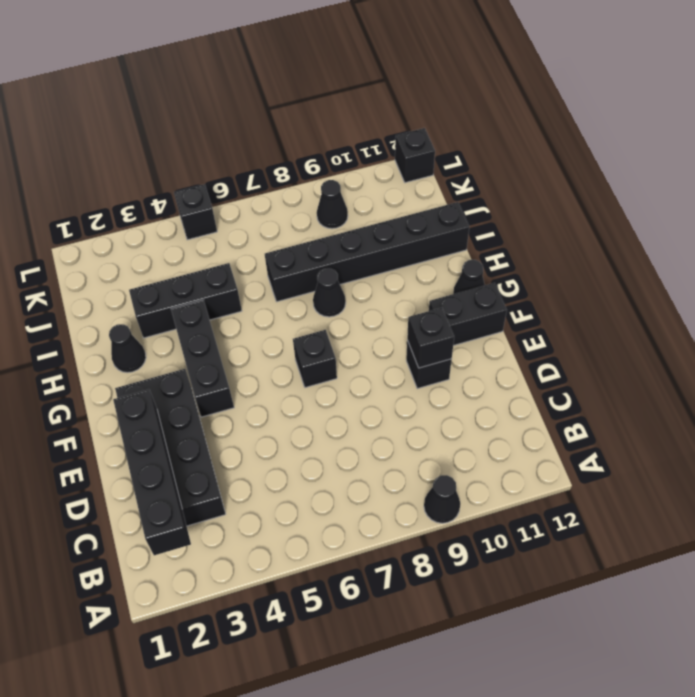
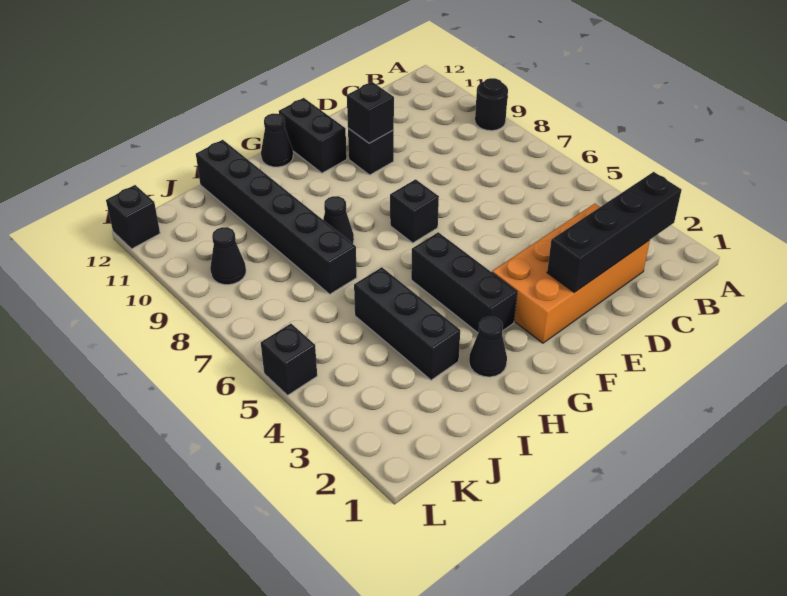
black 1x1 cone [424,475,460,523] -> black 1x1 round brick [475,78,508,131]
black 2x4 brick [115,369,225,526] -> orange 2x4 brick [492,204,650,343]
black 1x3 brick [171,300,234,417] -> black 1x3 brick turned to [411,232,517,333]

